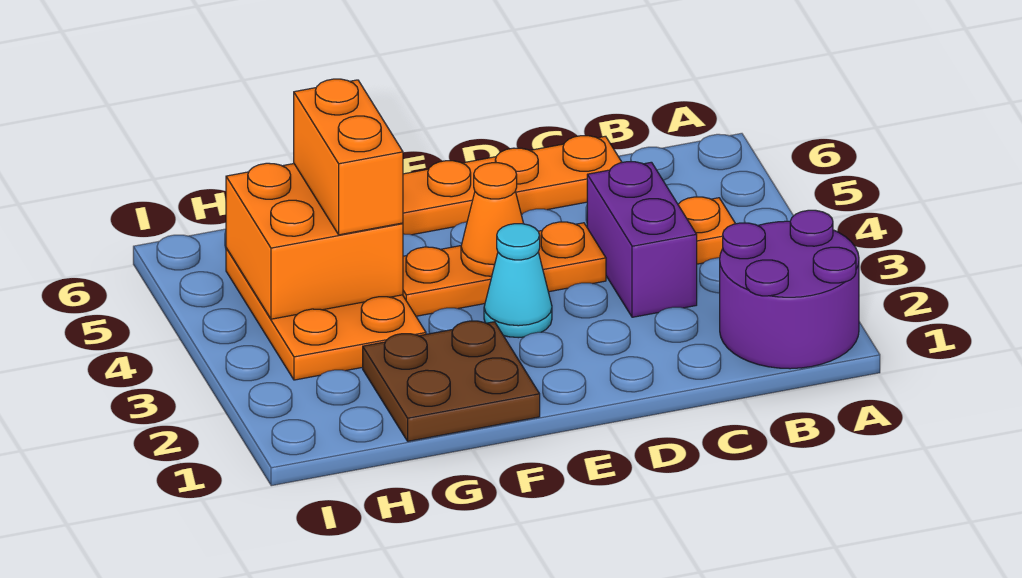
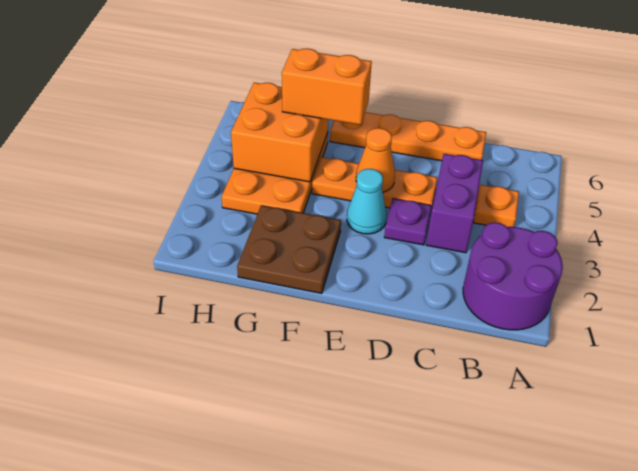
none -> purple 1x1 plate [384,199,432,245]
orange 1x2 brick [294,79,403,235] -> orange 1x2 brick turned to [282,48,372,125]

